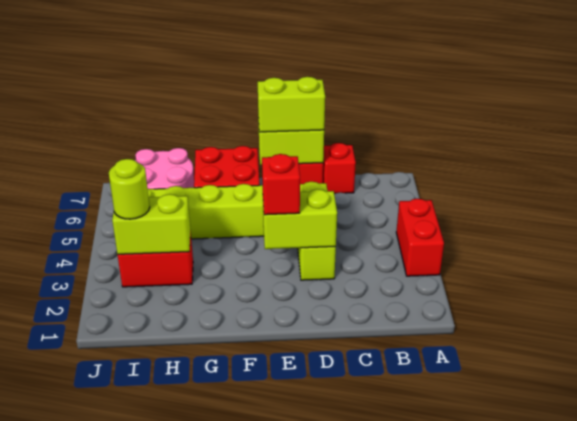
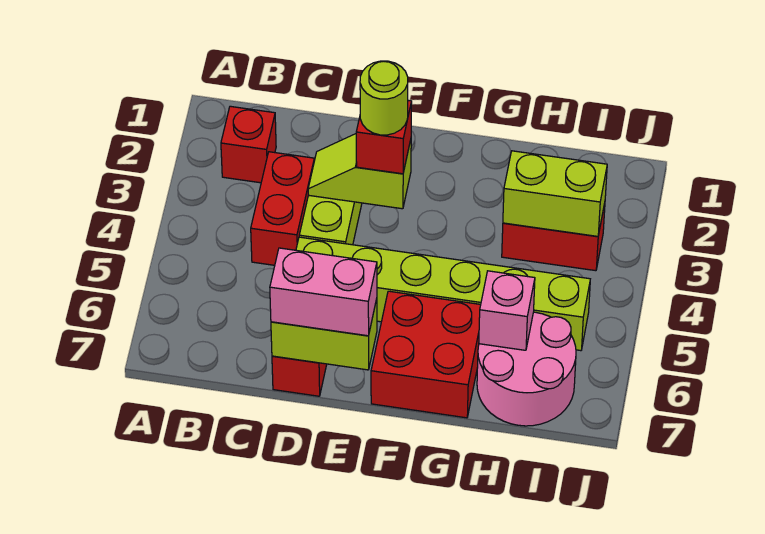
red 1x2 brick [396,199,444,276] -> red 1x2 brick moved to [251,152,314,265]
red 1x1 brick [323,143,356,194] -> red 1x1 brick moved to [221,106,276,183]
lime 1x2 brick [263,189,337,249] -> lime 1x2 slope [308,134,411,209]
lime 1x2 brick [258,77,325,132] -> pink 1x2 brick [270,248,377,336]
none -> pink 1x1 brick [479,271,535,350]
lime 1x1 round brick [109,159,150,219] -> lime 1x1 round brick moved to [360,61,408,135]

